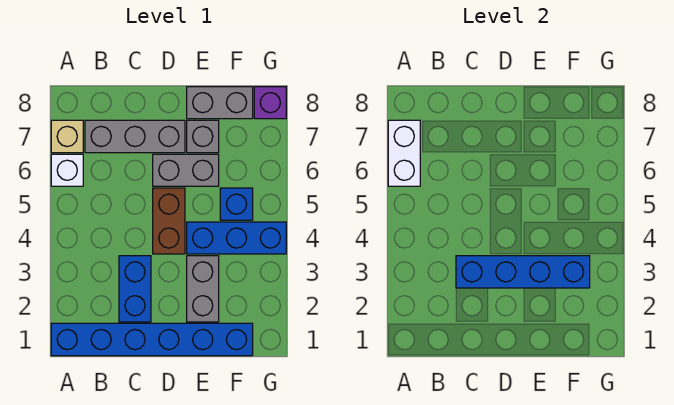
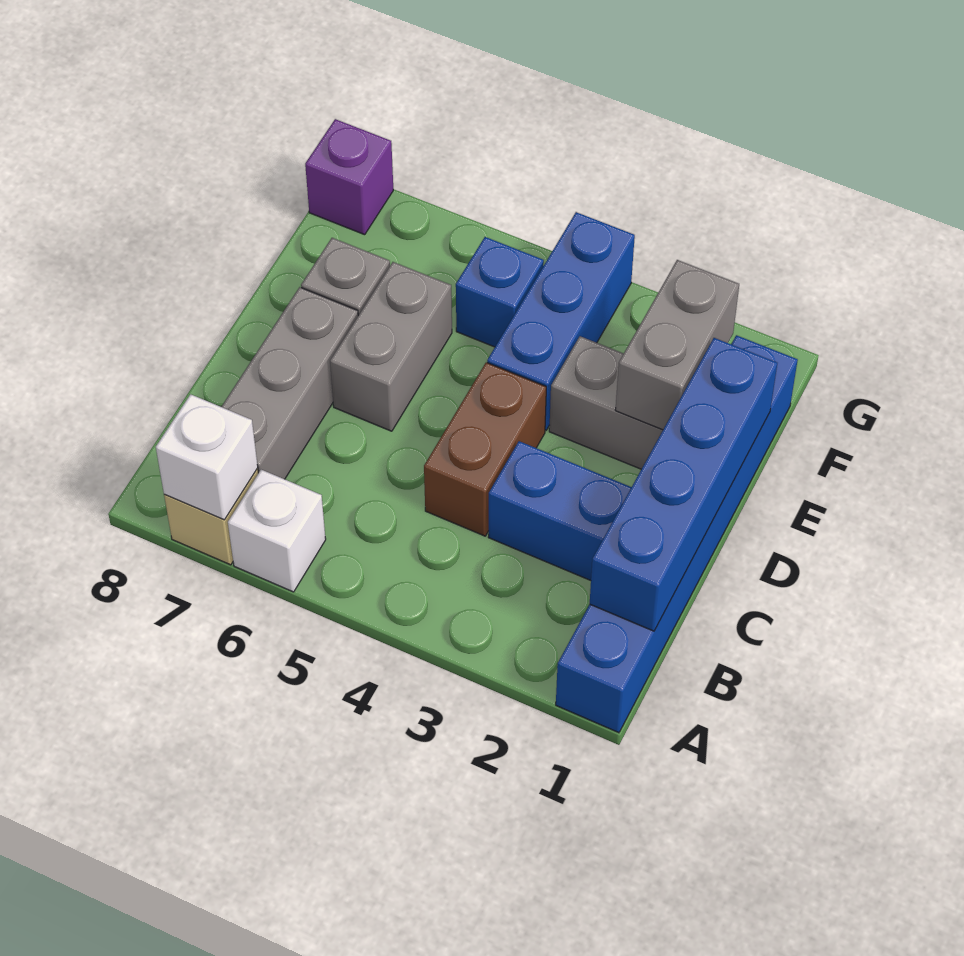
white 1x2 brick [388,120,420,186] -> white 1x1 brick [156,394,258,520]
blue 1x4 brick [456,256,590,288] -> blue 1x4 brick moved to [590,338,777,631]
brown 1x2 brick [153,188,185,254] -> brown 1x2 brick turned to [424,362,546,536]
grey 1x2 brick [187,87,253,119] -> grey 1x2 brick moved to [615,260,739,430]

